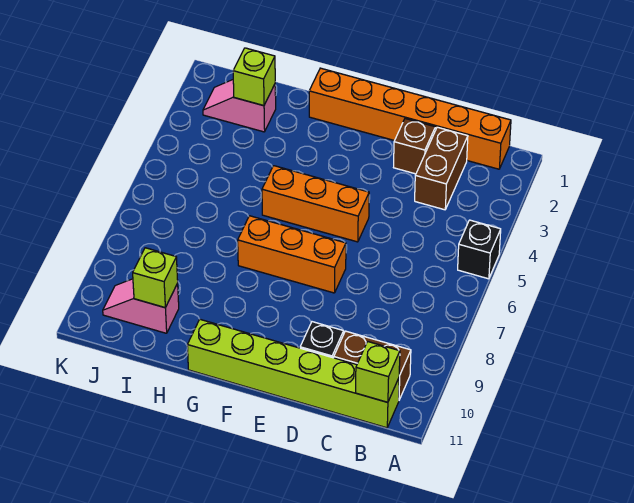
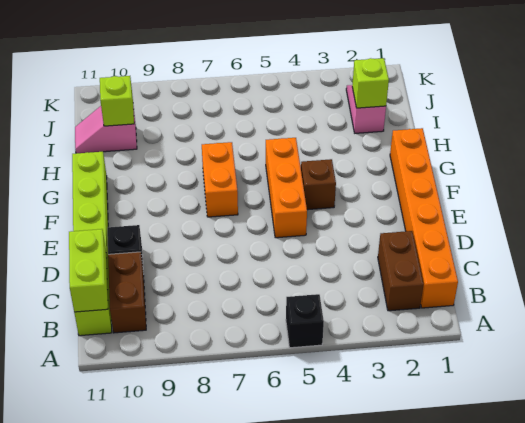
lime 1x1 brick [356,342,400,402] -> lime 1x2 brick [69,229,108,312]
brown 1x2 brick [415,127,468,210] -> brown 1x2 brick turned to [378,231,424,311]
brown 1x1 brick [394,119,435,174] -> brown 1x1 brick moved to [301,159,336,210]
orange 1x3 brick [238,216,346,293] -> orange 1x2 brick [202,142,238,217]
pink 1x2 slope [103,279,179,333] -> pink 1x2 slope turned to [75,106,137,153]

